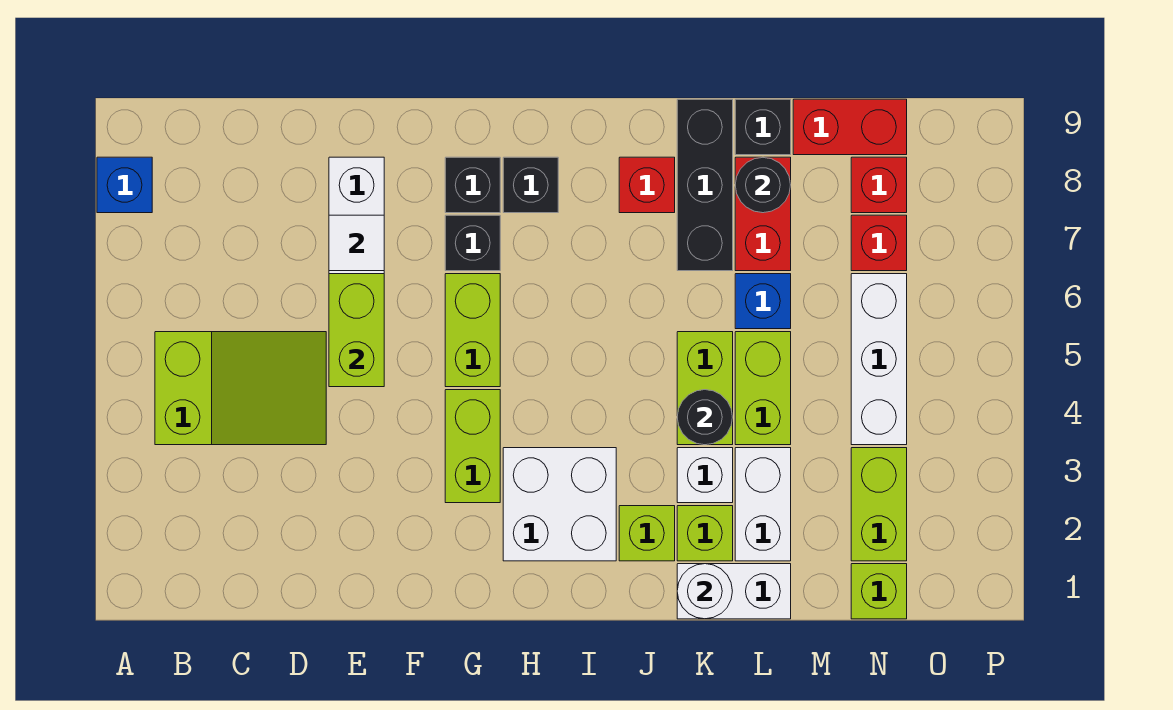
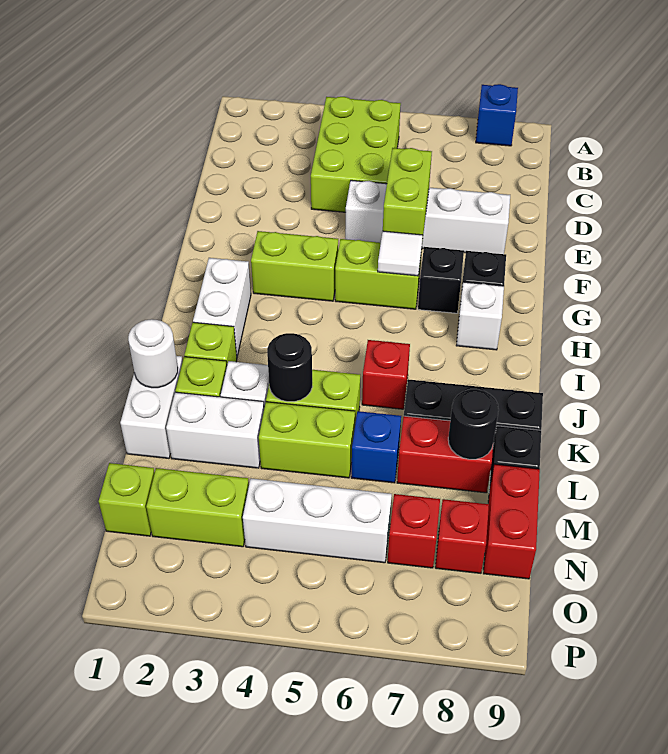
lime 2x3 slope [155,332,326,445] -> lime 2x3 brick [311,97,401,212]
lime 1x2 brick [329,274,384,387] -> lime 1x2 brick turned to [383,148,432,241]
white 1x1 tile [329,215,384,271] -> white 1x1 tile moved to [378,231,423,276]
white 2x2 brick [503,448,616,561] -> white 1x2 brick [193,258,251,356]
black 1x1 brick [503,157,558,213] -> white 1x1 brick [456,282,504,350]
red 1x1 brick [619,157,675,213] -> red 1x1 brick moved to [362,340,410,409]

